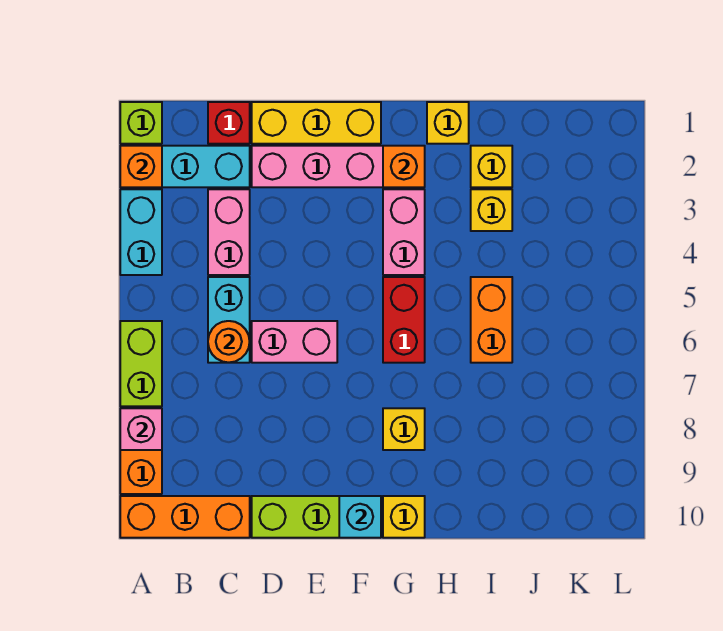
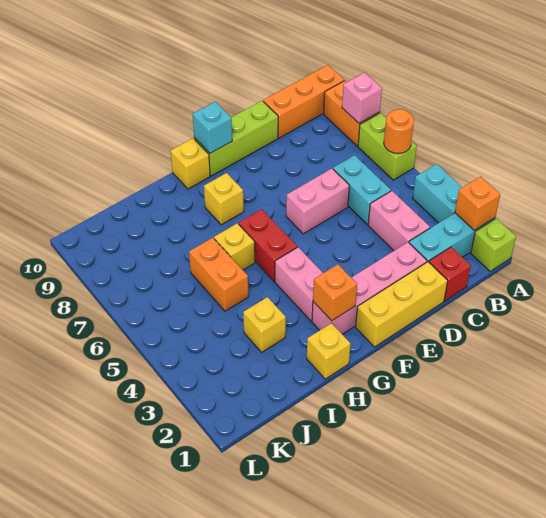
orange 1x1 round brick [208,321,250,363] -> orange 1x1 round brick moved to [384,109,414,154]
yellow 1x1 brick [471,146,512,187] -> yellow 1x1 brick moved to [214,223,255,270]

